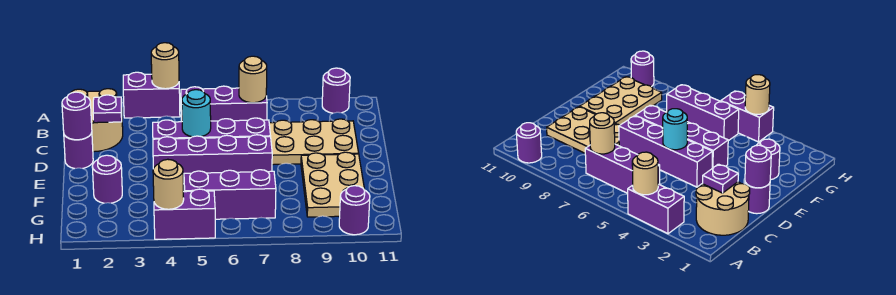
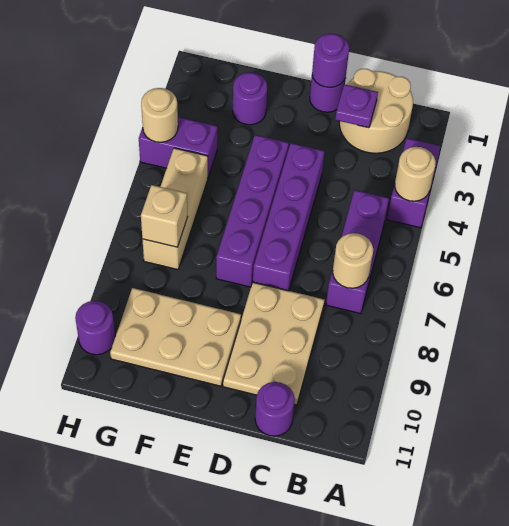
purple 1x1 round brick [322,68,350,113] -> purple 1x1 round brick moved to [255,382,295,436]
cyan 1x1 round brick [182,90,211,137] -> none
purple 1x3 brick [184,170,276,219] -> tan 1x3 brick [142,148,208,270]
none -> tan 1x1 brick [141,185,188,247]
purple 1x2 brick [154,189,215,239] -> purple 1x2 brick turned to [139,117,217,177]

